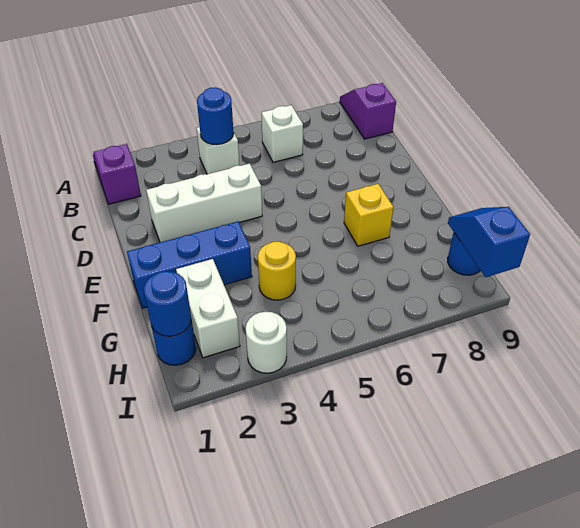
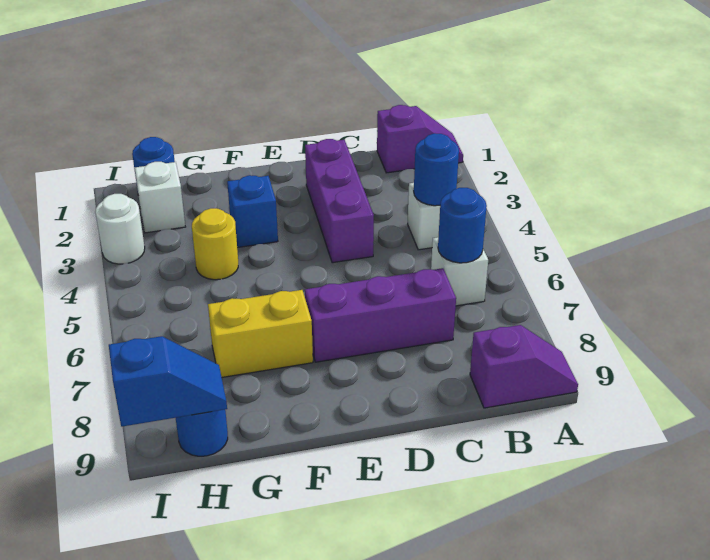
none -> purple 1x3 brick [305,268,456,362]
white 1x3 brick [146,163,262,242] -> purple 1x3 brick [305,139,374,263]
blue 1x3 brick [127,222,252,308] -> blue 1x1 brick [227,175,278,248]
yellow 1x1 brick [344,184,394,246] -> yellow 1x2 brick [208,290,313,377]
white 1x2 brick [176,259,240,358] -> white 1x1 brick [135,162,185,233]
blue 1x1 round brick [144,271,192,336] -> blue 1x1 round brick moved to [438,188,487,263]

